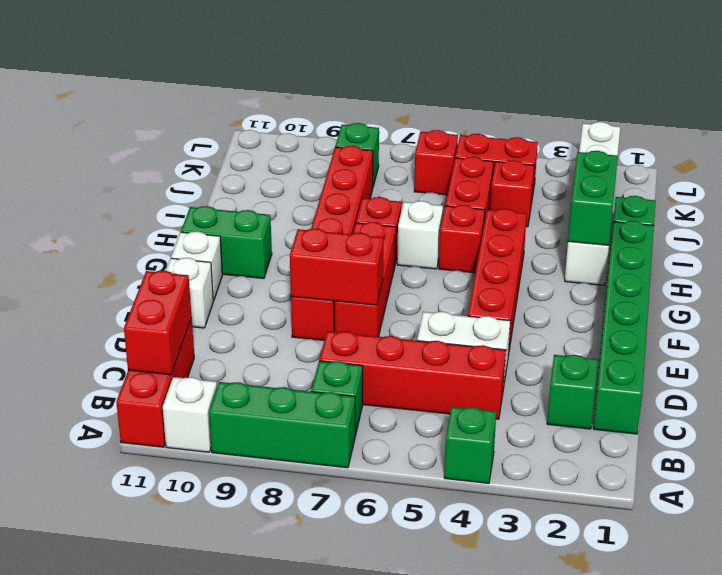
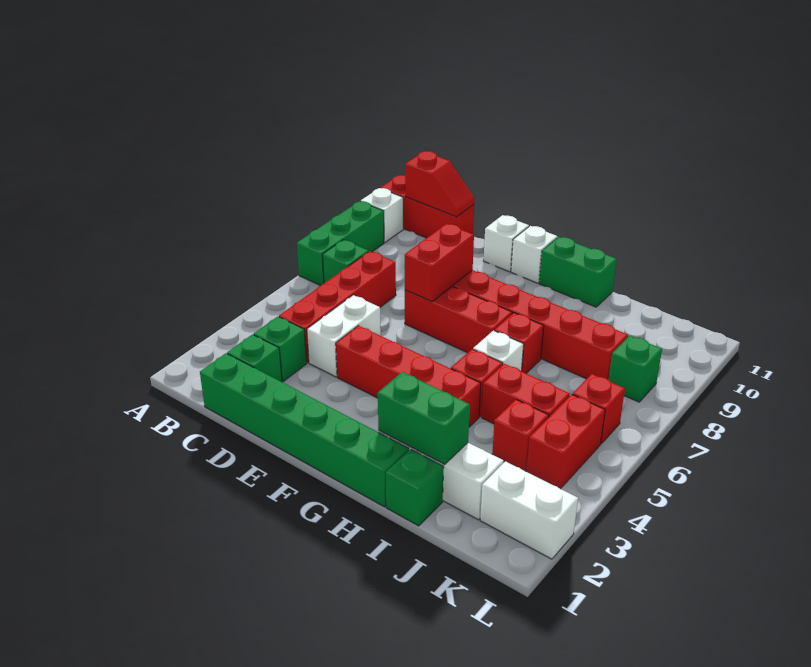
green 1x1 brick [444,407,496,483] -> green 1x1 brick moved to [254,316,307,381]
red 1x2 brick [124,271,192,375] -> red 1x2 slope [405,151,474,217]
green 1x2 brick [181,206,272,279] -> green 1x2 brick turned to [539,237,617,307]

